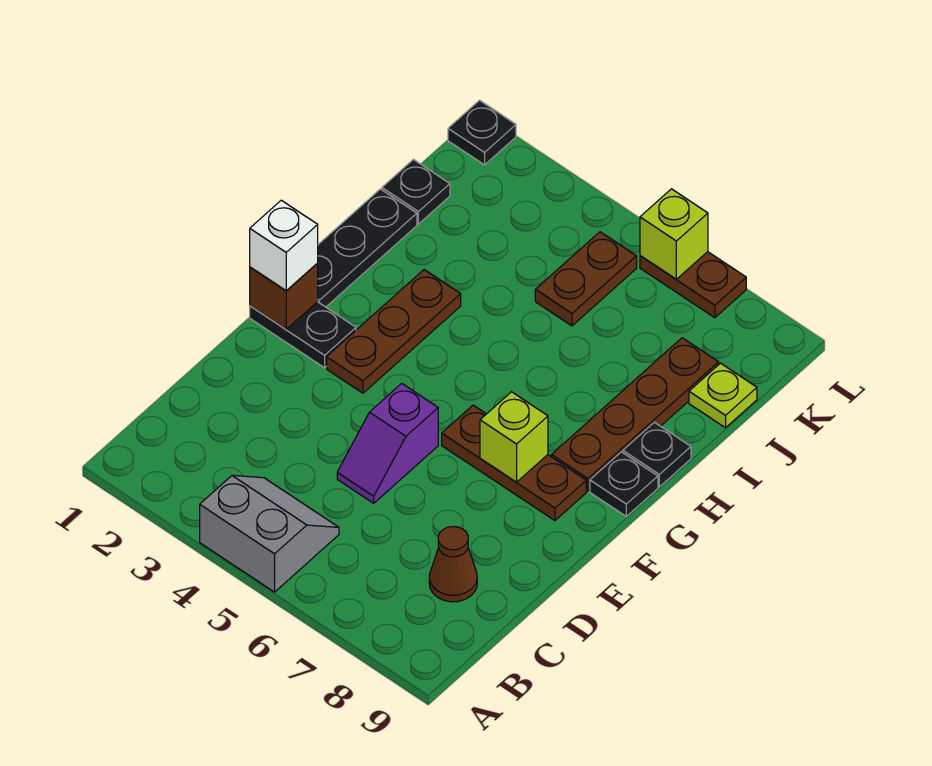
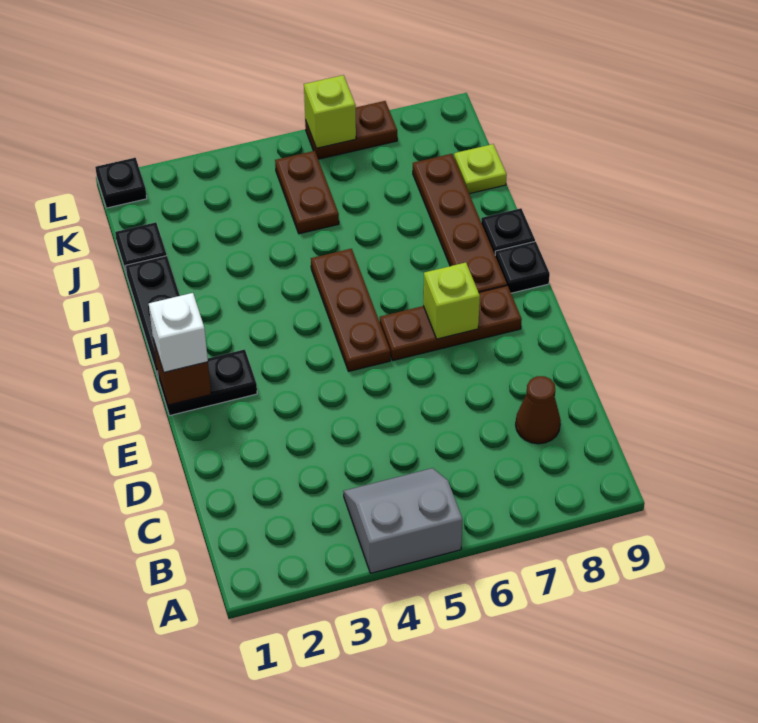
purple 1x2 slope [337,383,438,503] -> none
brown 1x3 plate [327,270,461,393] -> brown 1x3 plate moved to [311,249,390,371]

